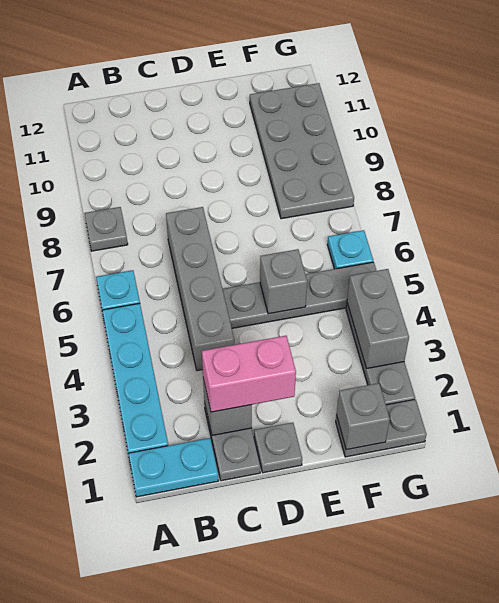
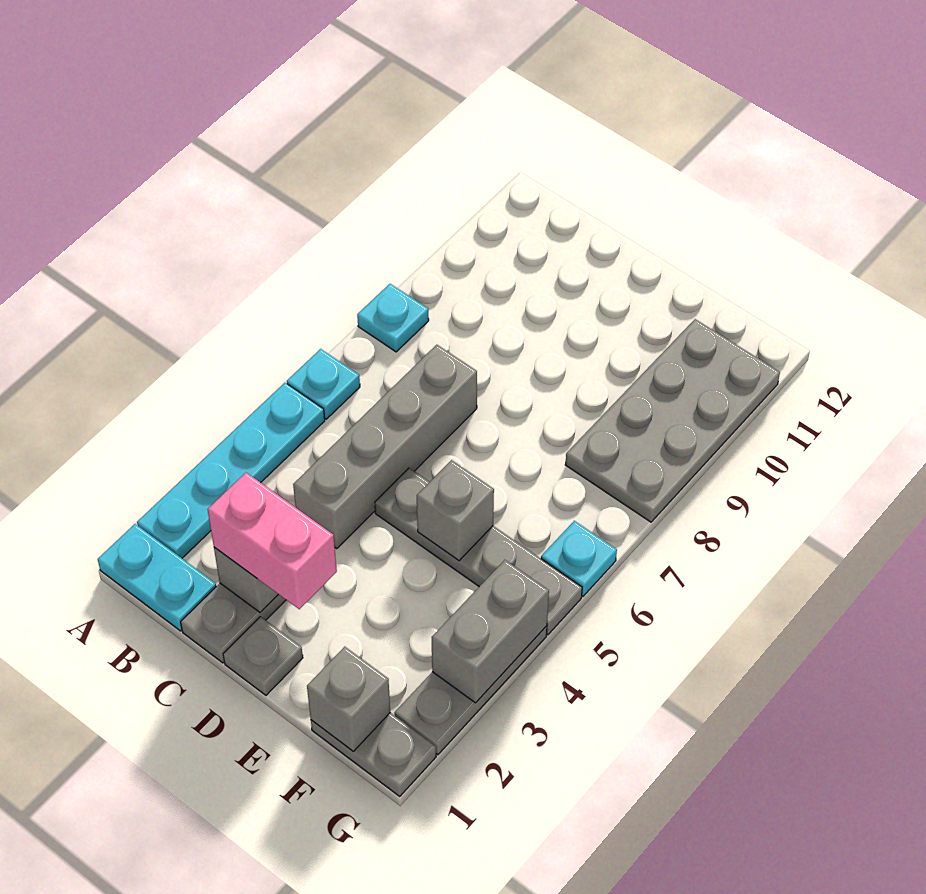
grey 1x1 plate [84,207,128,251] -> cyan 1x1 plate [357,284,429,352]

